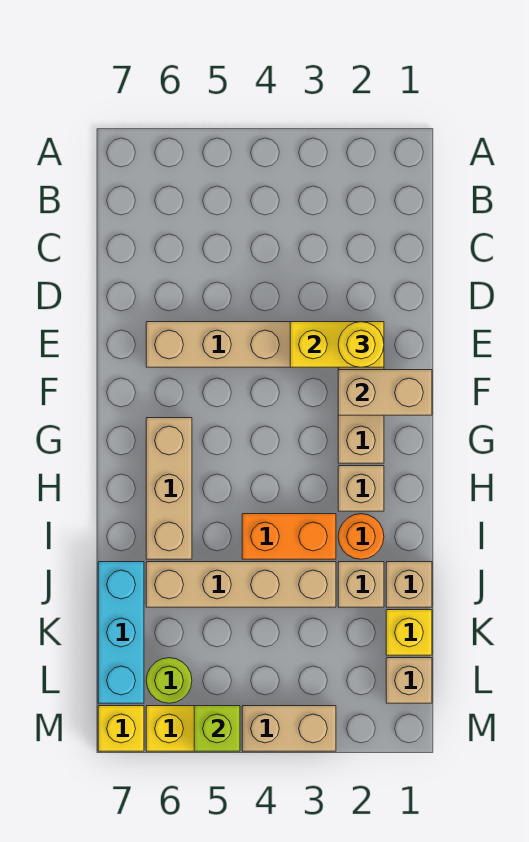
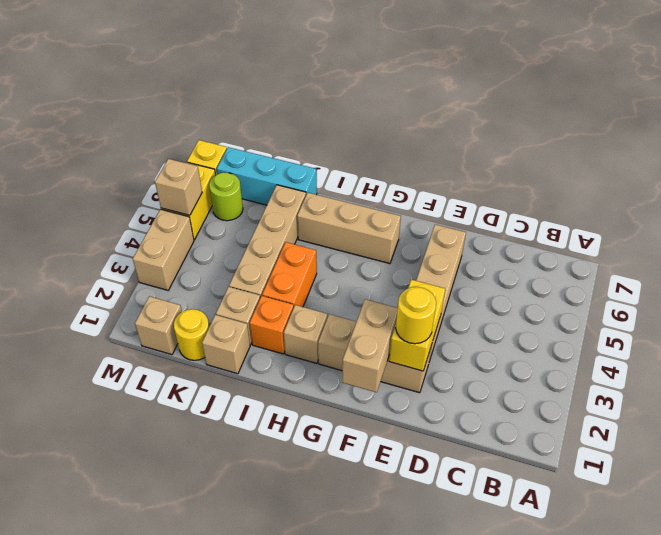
orange 1x1 round brick [338,514,384,559] -> orange 1x1 brick [250,296,294,354]
yellow 1x1 brick [386,610,432,655] -> yellow 1x1 round brick [174,309,209,360]
lime 1x1 brick [194,706,240,751] -> tan 1x1 brick [155,159,202,215]

